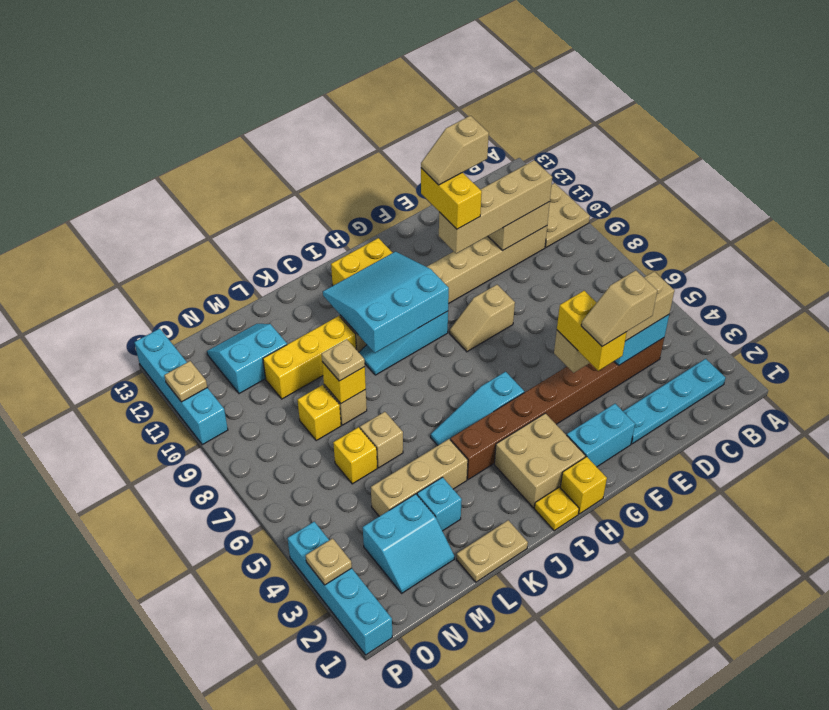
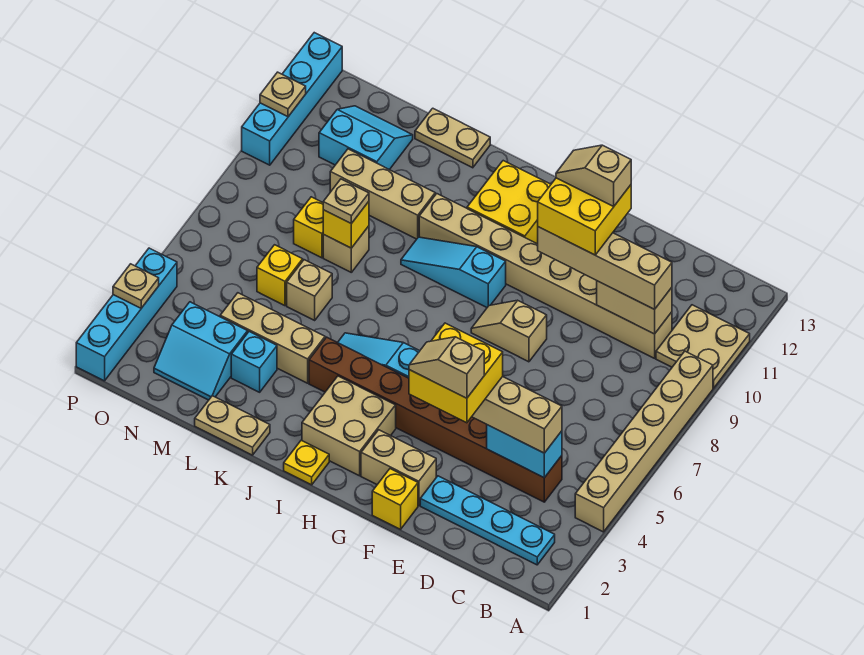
none -> tan 1x6 brick [575,351,713,532]
cyan 1x2 brick [567,404,635,467] -> tan 1x2 brick [361,430,436,506]
yellow 1x2 brick [557,291,627,371] -> yellow 2x2 brick [409,323,503,423]
yellow 1x2 brick [421,168,482,229] -> yellow 2x2 brick [538,178,631,255]
yellow 1x1 brick [560,457,607,514] -> yellow 1x1 brick moved to [372,469,418,529]
cyan 3x3 slope [323,252,449,353] -> none
yellow 1x3 brick [263,316,356,399] -> tan 1x3 brick [330,149,435,239]
none -> tan 1x2 plate [415,108,490,168]

